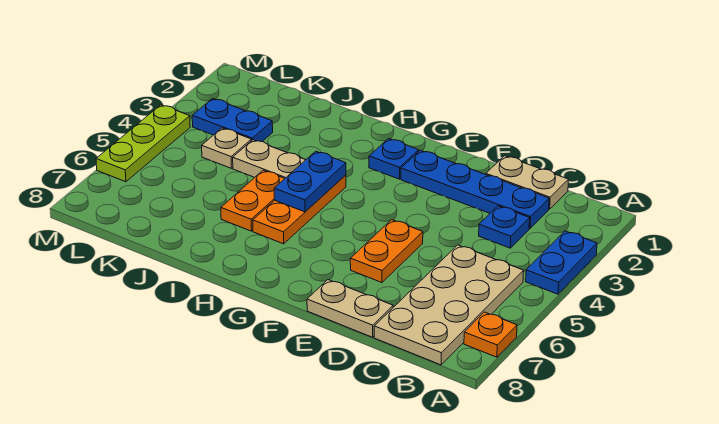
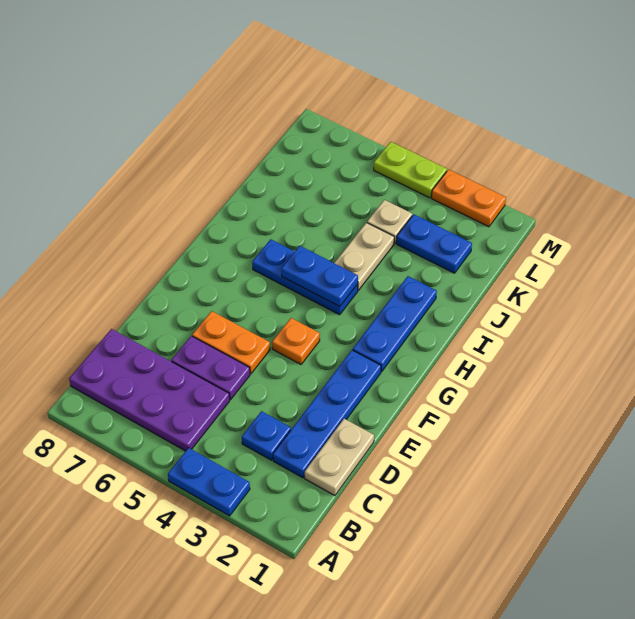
orange 1x1 plate [464,312,517,357] -> orange 1x1 plate moved to [272,318,320,364]
tan 2x4 plate [374,245,523,365] -> purple 2x4 plate [69,329,230,451]
none -> purple 1x2 plate [171,336,250,399]
tan 1x2 plate [307,280,393,337] -> none
blue 1x1 plate [369,139,419,179] -> blue 1x3 plate [353,276,437,372]
orange 1x3 plate [253,175,346,244] -> blue 1x3 plate [252,239,358,315]
orange 1x2 plate [221,170,285,231] -> orange 1x2 plate moved to [431,170,506,227]
blue 1x2 plate [192,98,273,142] -> blue 1x2 plate turned to [396,215,472,273]
lime 1x3 plate [96,105,190,182] -> lime 1x2 plate [374,142,447,198]

